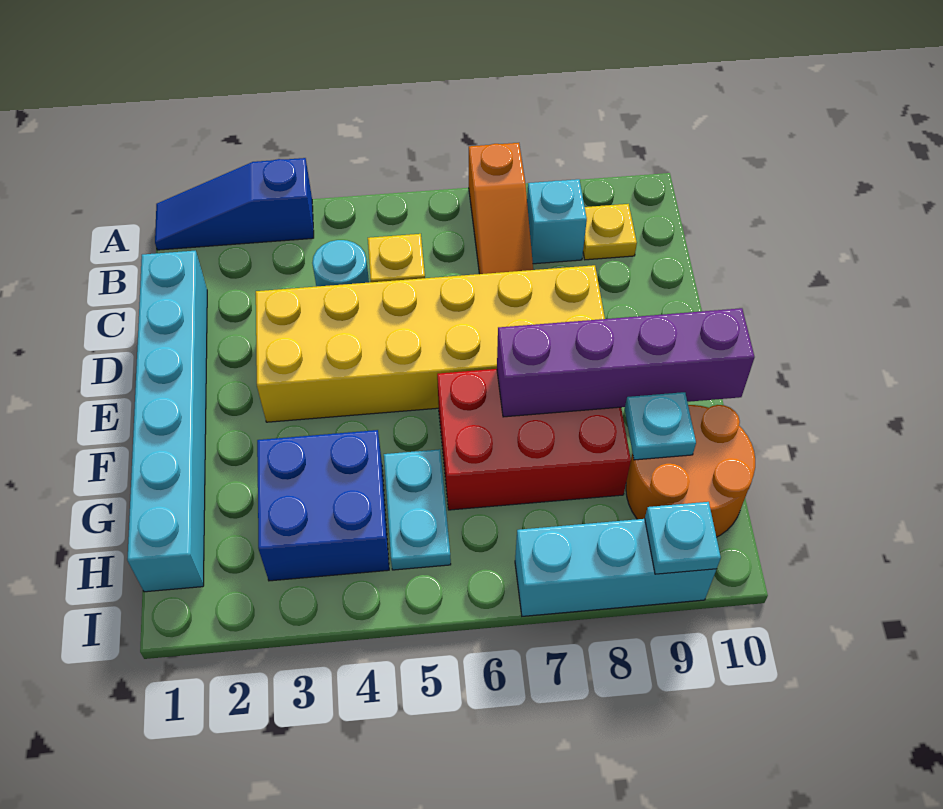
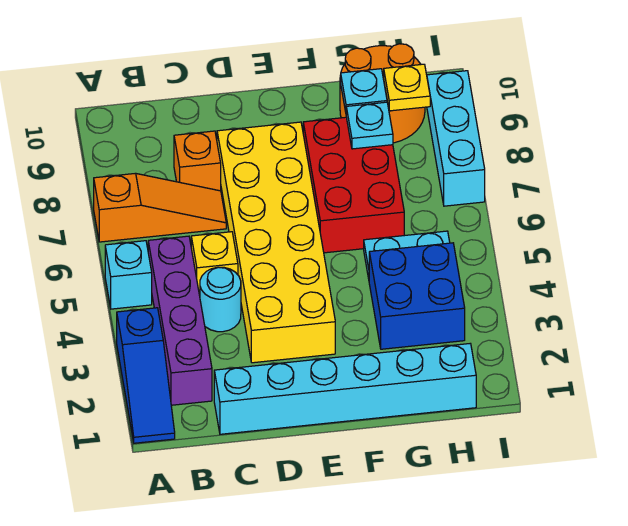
cyan 1x1 brick [527,179,587,264] -> cyan 1x1 brick moved to [105,241,152,309]
yellow 1x1 plate [583,204,637,260] -> yellow 1x1 plate moved to [384,64,430,111]
none -> orange 1x1 brick [174,131,221,191]
purple 1x4 brick [497,308,754,417] -> purple 1x4 brick moved to [148,236,212,405]
cyan 1x1 plate [645,502,721,574] -> cyan 1x1 plate moved to [346,102,393,149]

